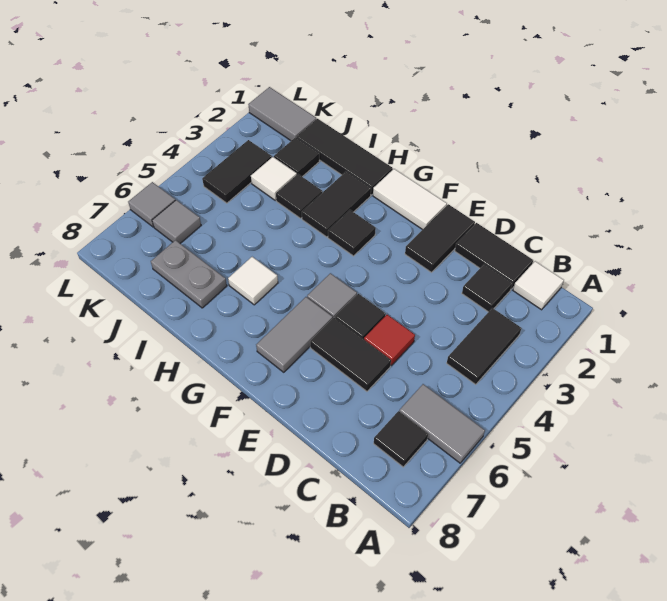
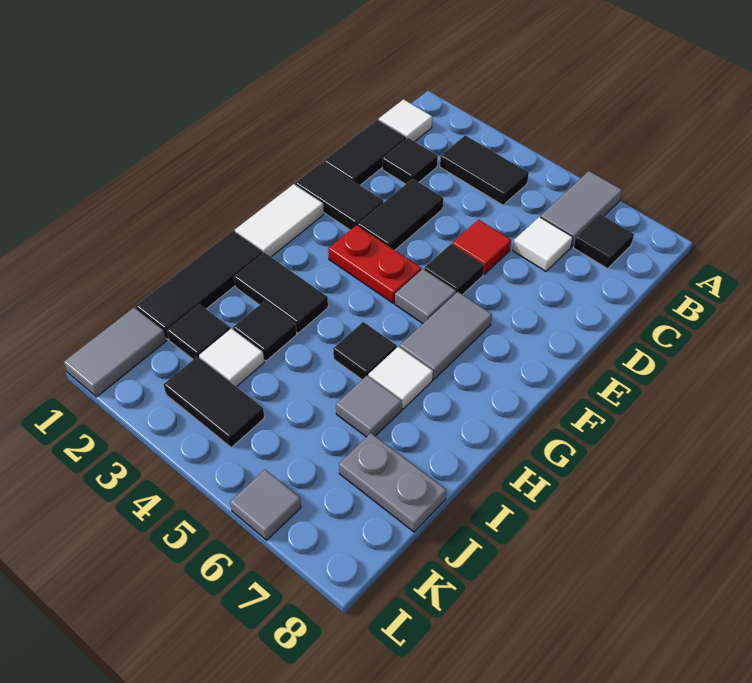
none -> white 1x1 tile [513,217,573,271]
black 1x2 tile [310,318,391,391] -> black 1x2 tile moved to [358,179,443,250]
none -> red 1x2 plate [328,225,421,303]
grey 1x2 tile [256,297,333,372] -> grey 1x2 tile turned to [400,292,492,380]
black 1x1 tile [328,210,376,256] -> black 1x1 tile moved to [333,322,397,379]
grey 1x2 plate [151,240,227,308] -> grey 1x2 plate turned to [339,433,446,532]
grey 1x1 tile [152,200,201,243] -> grey 1x1 tile moved to [336,376,402,437]

